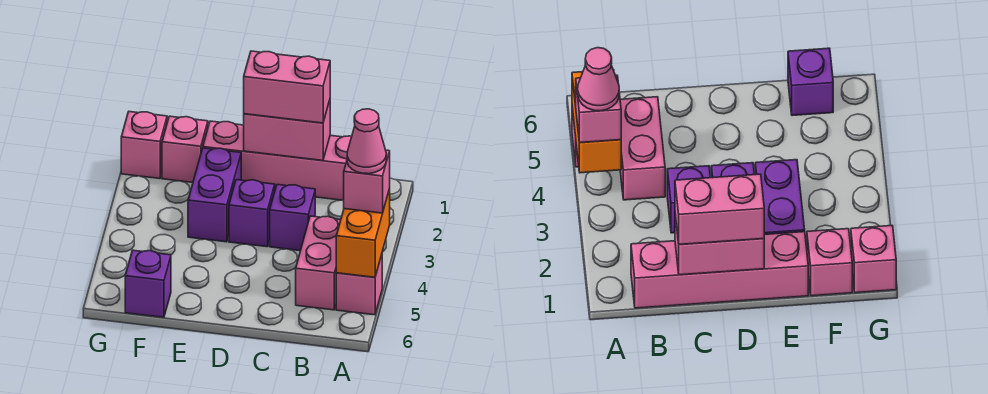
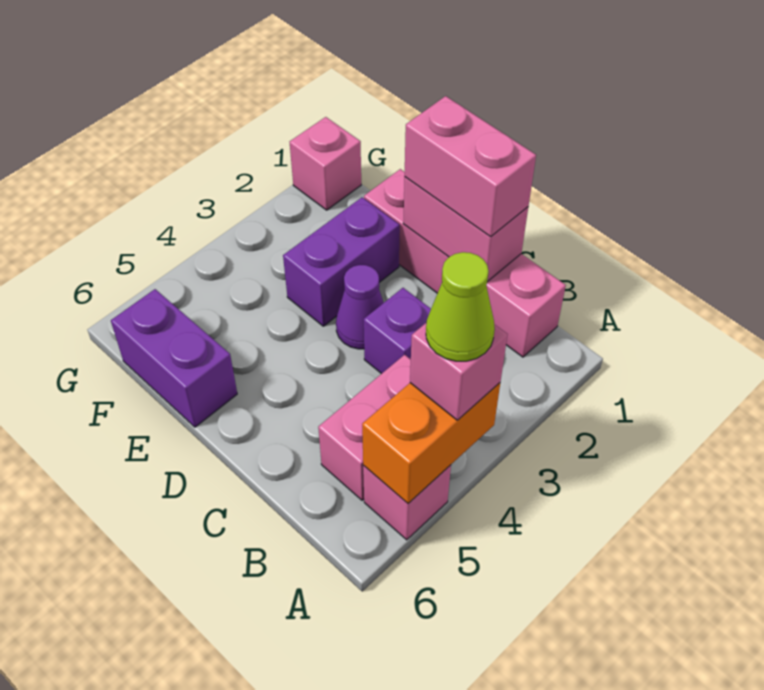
pink 1x1 cone [347,109,386,174] -> lime 1x1 cone [426,252,495,361]
purple 1x1 brick [229,180,275,247] -> purple 1x1 cone [336,265,384,349]
pink 1x1 brick [162,116,208,182] -> none
purple 1x1 brick [125,250,171,317] -> purple 1x2 brick [111,289,237,427]

